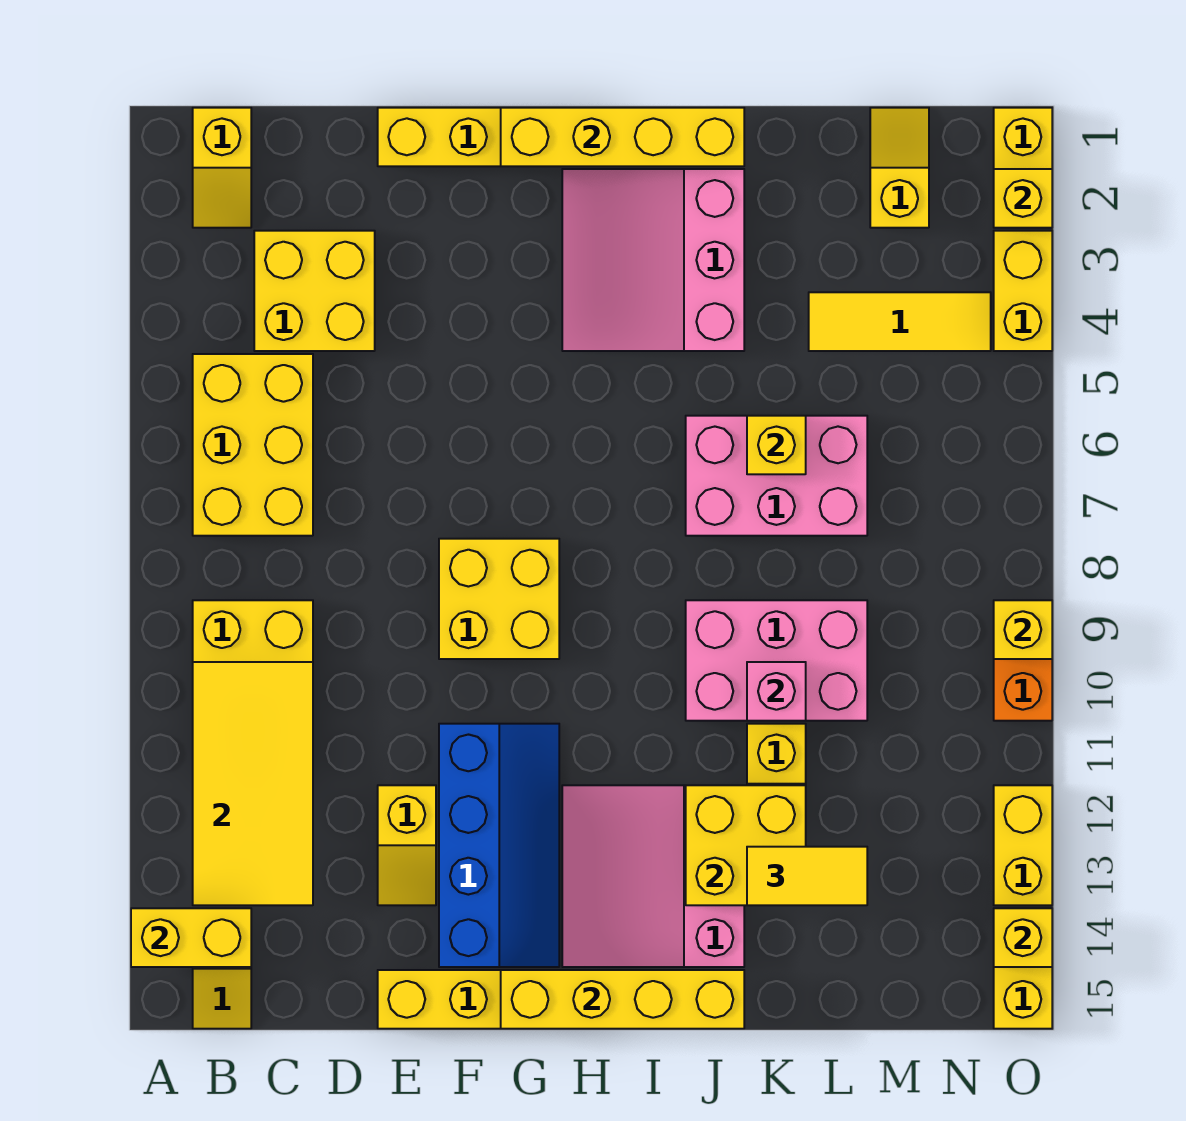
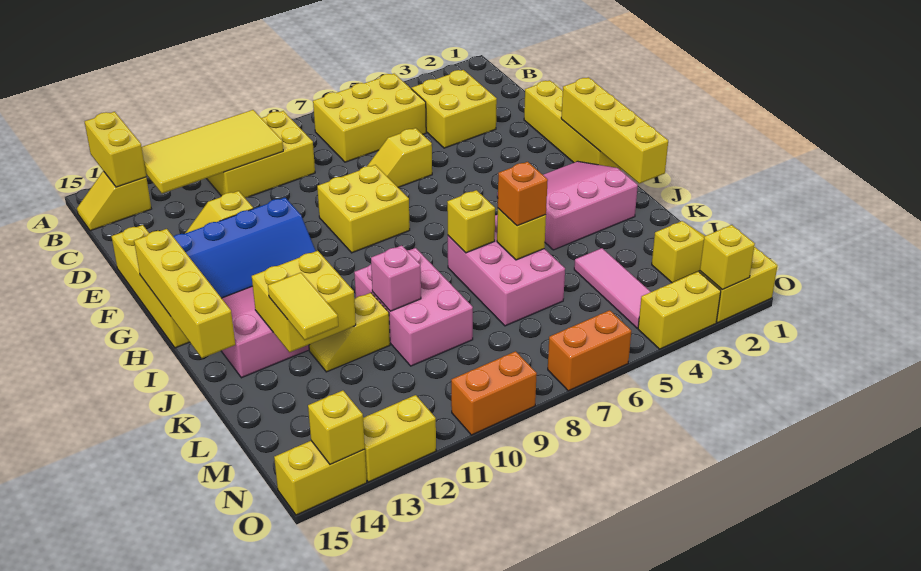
yellow 1x2 slope [193,108,251,228] -> yellow 1x2 slope moved to [367,128,432,187]
none -> orange 1x1 brick [498,162,548,226]
yellow 1x3 tile [809,292,991,351] -> pink 1x3 tile [574,248,650,328]
none -> orange 1x2 brick [548,310,631,391]
yellow 1x1 brick [994,600,1052,659] -> yellow 1x1 brick moved to [447,190,495,253]

